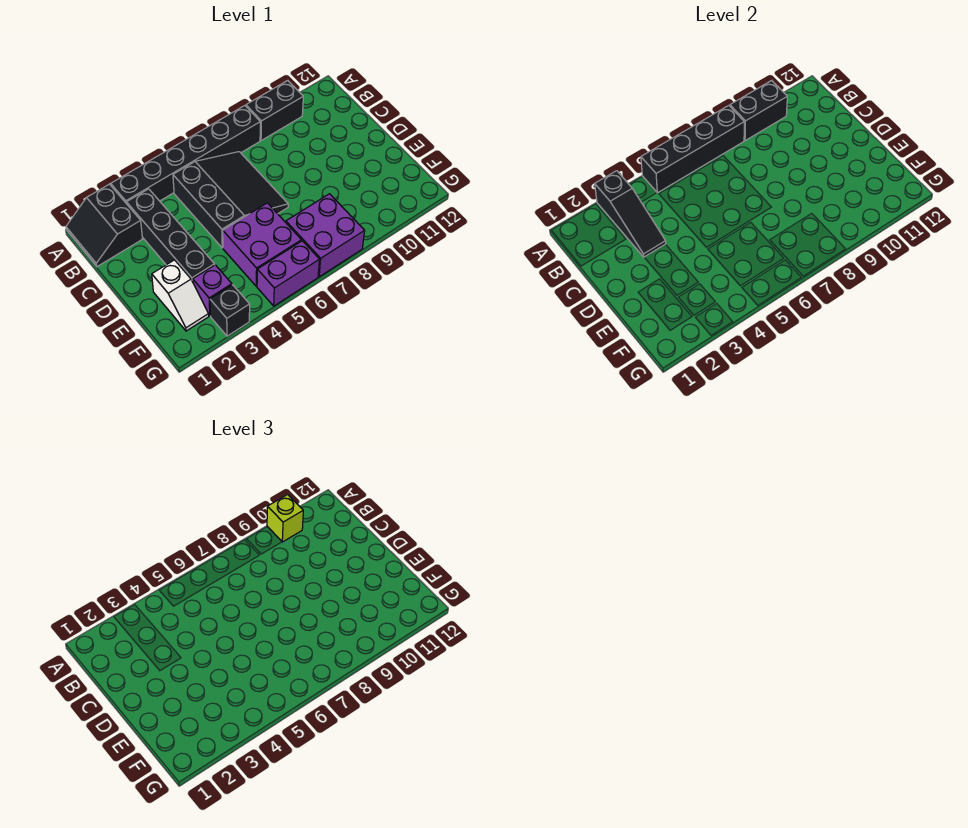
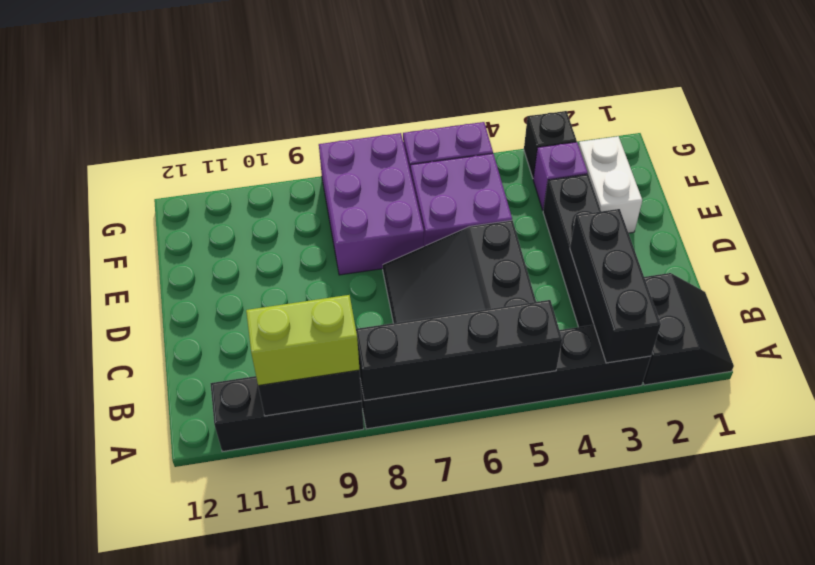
black 1x3 slope [595,171,666,257] -> black 1x3 brick [570,209,661,363]
black 1x2 brick [246,81,303,141] -> black 1x3 brick [210,376,364,452]
lime 1x1 brick [267,495,303,542] -> lime 1x2 brick [246,295,360,386]
white 1x2 slope [152,260,209,331] -> white 1x2 brick [579,136,642,233]
purple 2x2 brick [286,194,365,277] -> purple 2x3 brick [319,133,424,275]

